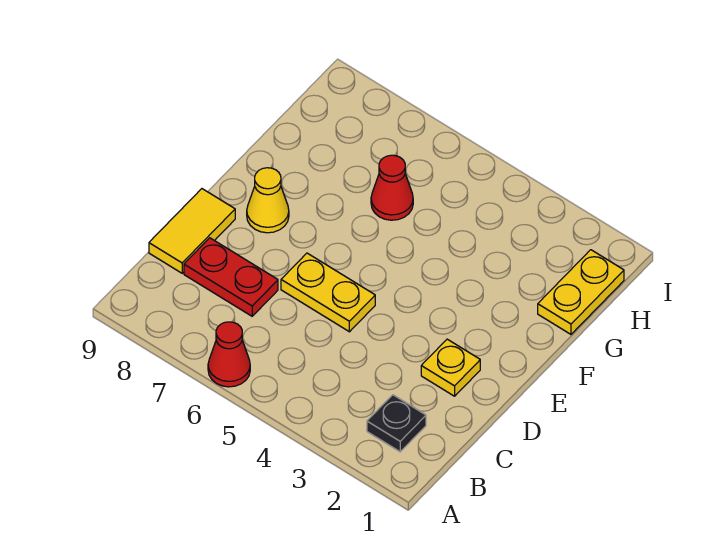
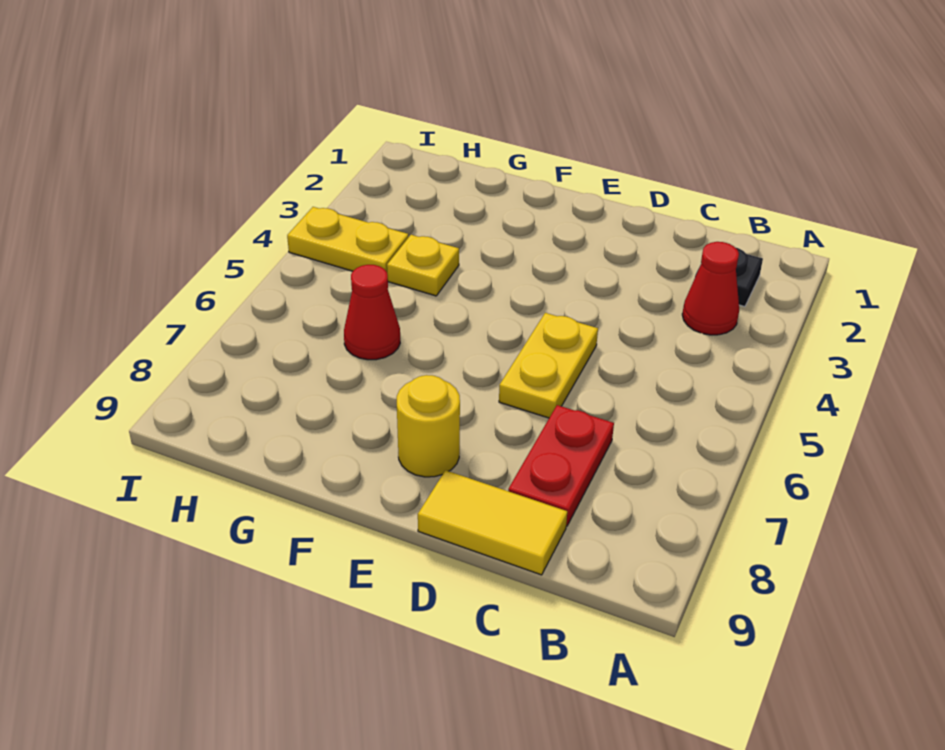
red 1x1 cone [208,322,250,387] -> red 1x1 cone moved to [682,242,739,335]
yellow 1x1 plate [421,339,480,396] -> yellow 1x1 plate moved to [387,235,459,296]
yellow 1x1 cone [247,168,289,233] -> yellow 1x1 round brick [397,375,460,477]
yellow 1x2 plate [538,250,624,334] -> yellow 1x2 plate moved to [287,207,408,272]

